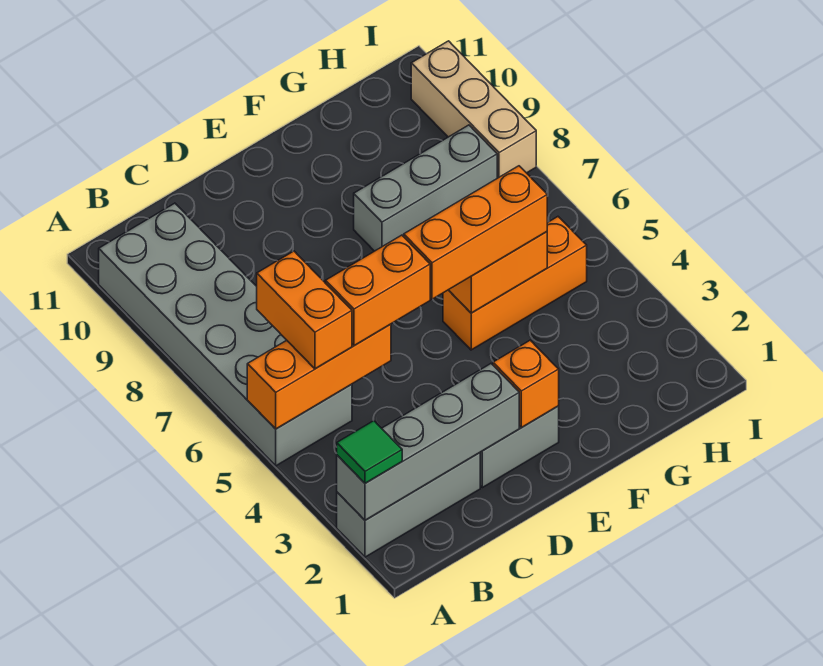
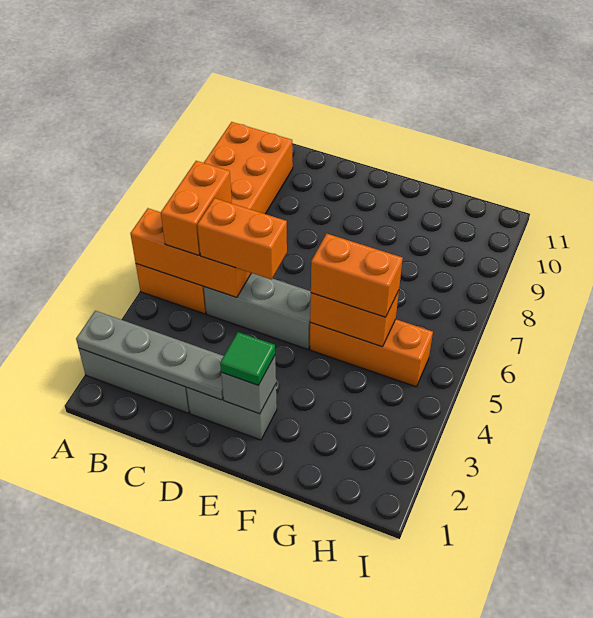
grey 1x4 brick [337,364,519,520] -> grey 1x4 plate [76,311,224,400]
green 1x1 tile [337,421,402,483] -> green 1x1 tile moved to [220,332,275,386]
grey 2x6 brick [99,203,352,466] -> orange 2x6 brick [136,122,293,314]
orange 1x1 brick [493,340,559,427] -> grey 1x1 brick [221,356,276,414]
orange 1x3 brick [404,166,547,299] -> orange 1x2 brick [311,234,403,317]
grey 1x3 brick [354,125,497,251] -> grey 1x3 brick moved to [204,273,311,349]
tan 1x3 brick [411,41,536,178] -> none

